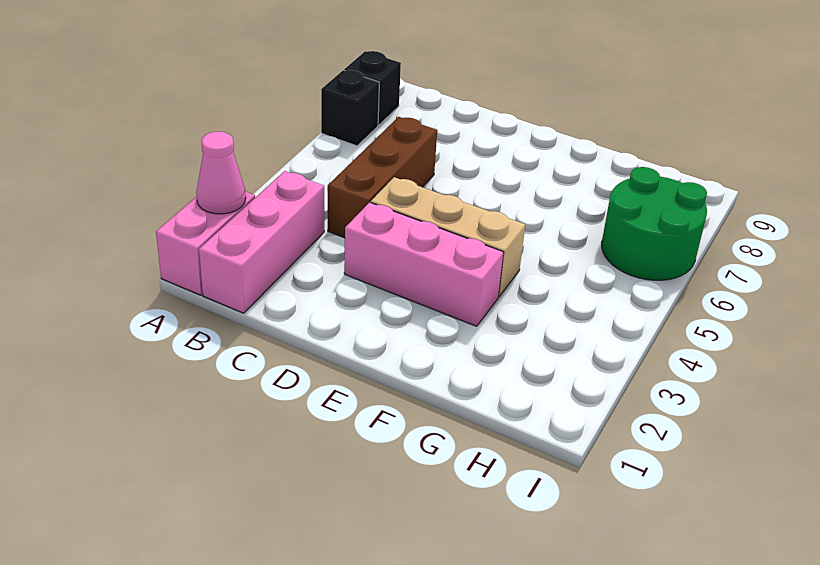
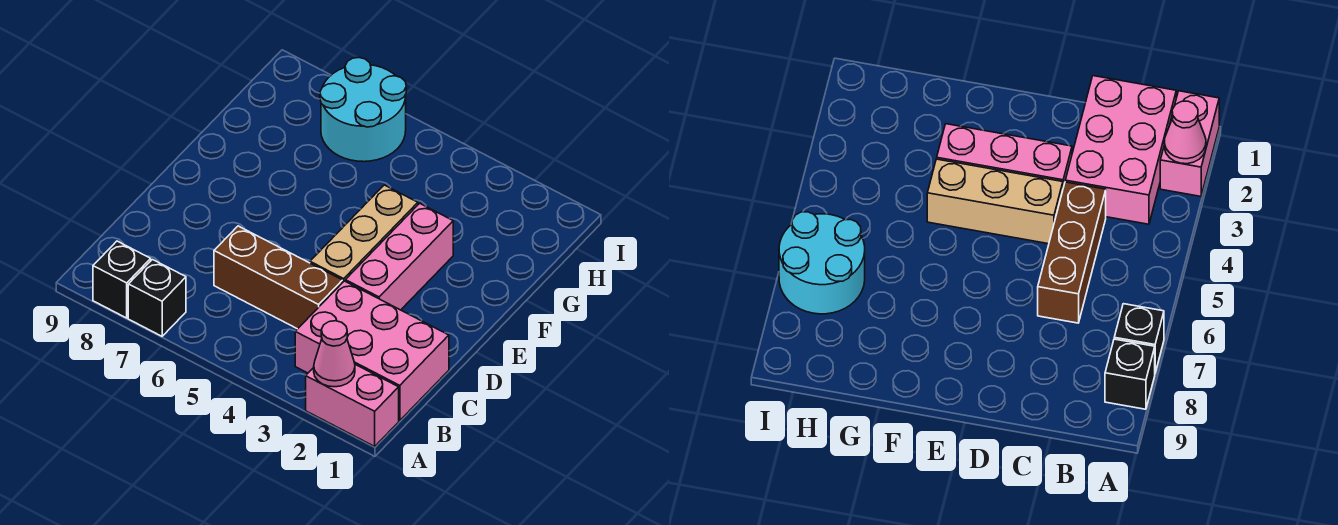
pink 1x3 brick [199,171,324,313] -> pink 2x3 brick [295,281,449,421]
green 2x2 round brick [602,167,707,280] -> cyan 2x2 round brick [320,58,406,162]

